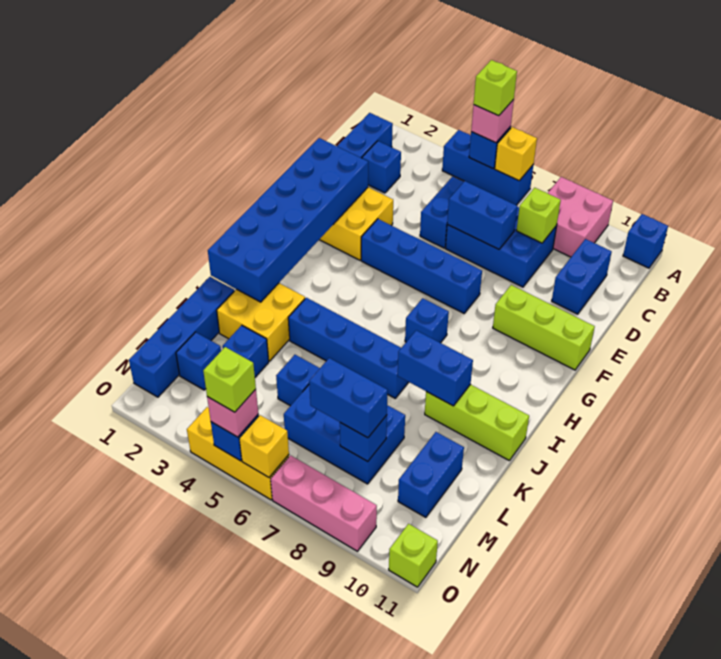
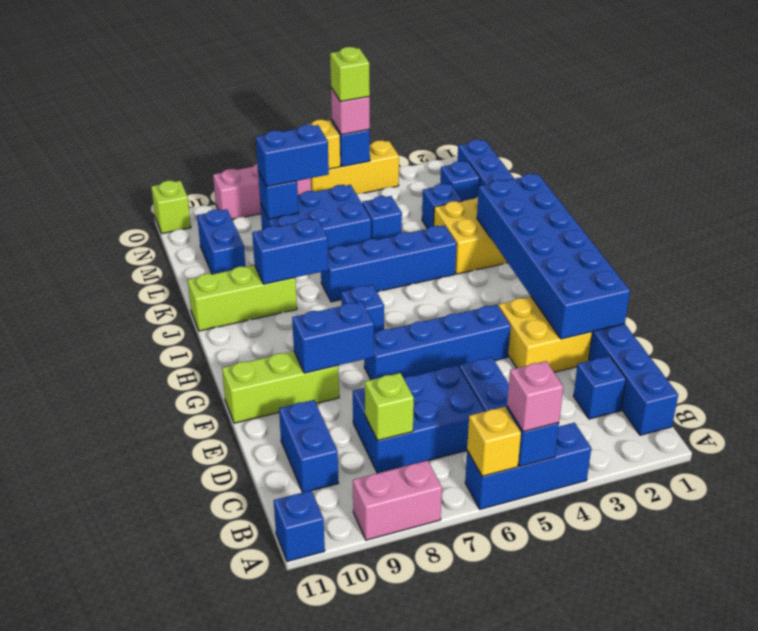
lime 1x1 brick [474,60,517,116] -> none
pink 2x2 brick [548,177,613,257] -> pink 1x2 brick [353,460,442,540]
blue 1x2 brick [447,181,517,249] -> blue 1x2 brick moved to [292,302,374,373]

